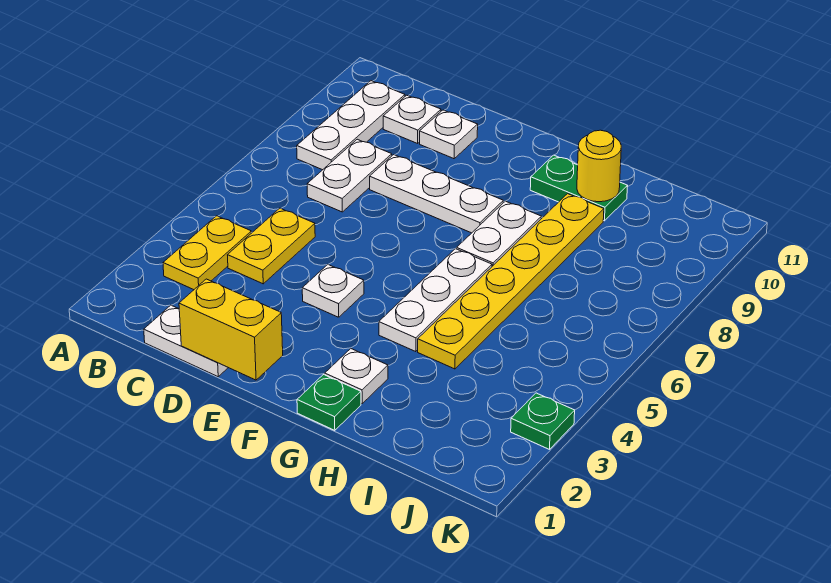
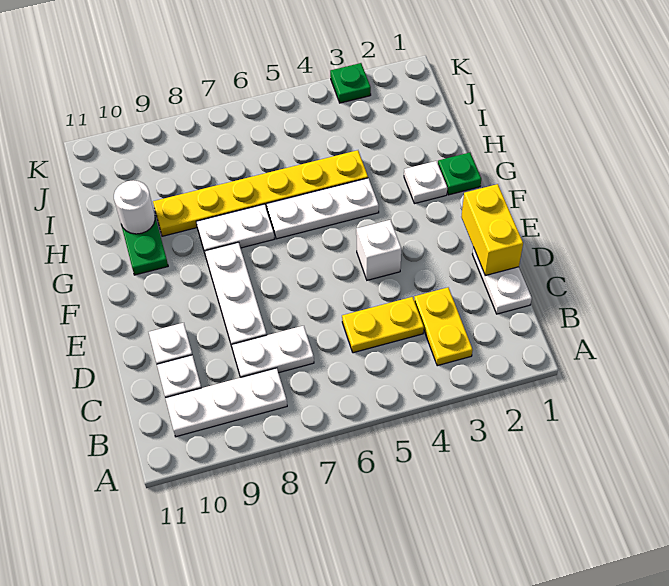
yellow 1x2 plate [163,216,251,290] -> yellow 1x2 plate turned to [414,287,473,366]
white 1x1 plate [302,265,364,317] -> white 1x1 brick [356,220,401,280]
yellow 1x1 round brick [577,130,621,202] -> white 1x1 round brick [114,180,155,234]

